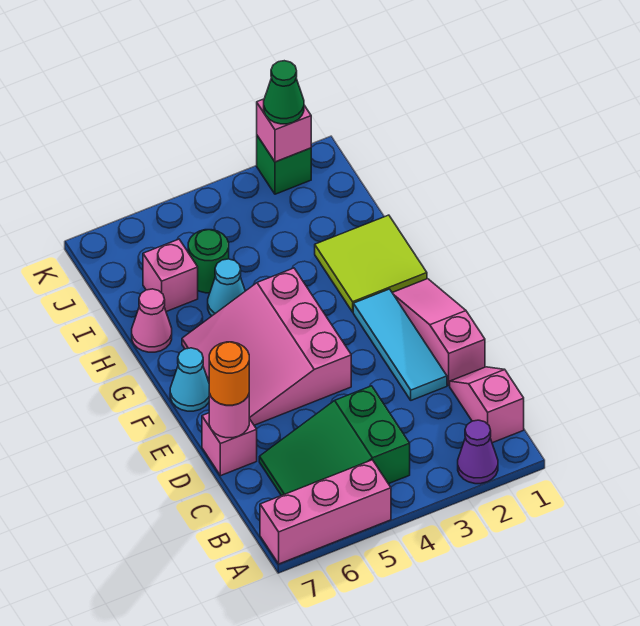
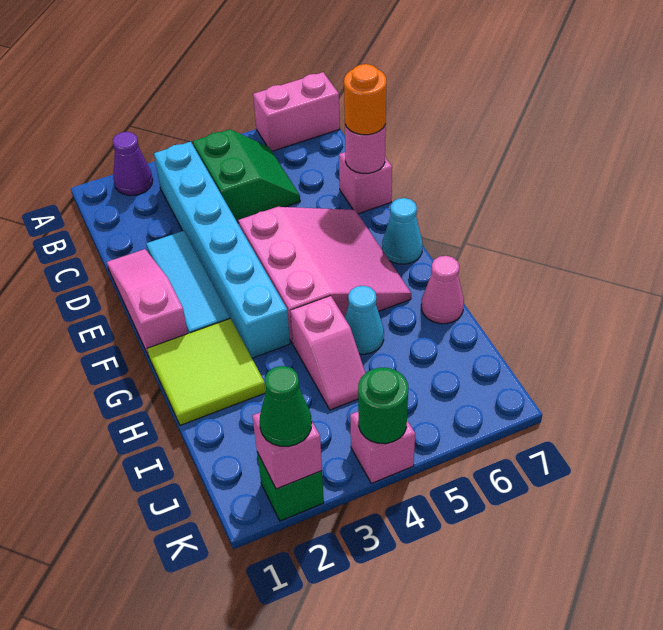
pink 1x3 brick [260,460,391,564] -> pink 1x2 brick [253,72,340,151]
pink 1x2 slope [450,367,524,443] -> pink 1x2 slope moved to [290,296,365,410]
none -> cyan 1x6 brick [154,142,290,358]
green 2x3 slope [259,386,410,496] -> green 2x2 slope [193,129,300,223]
pink 1x3 slope [392,279,485,385] -> pink 1x3 slope turned to [107,249,188,356]
green 1x1 round brick [188,230,229,293] -> green 1x1 round brick moved to [358,368,408,444]
pink 1x1 brick [143,239,198,312] -> pink 1x1 brick moved to [350,412,415,483]

